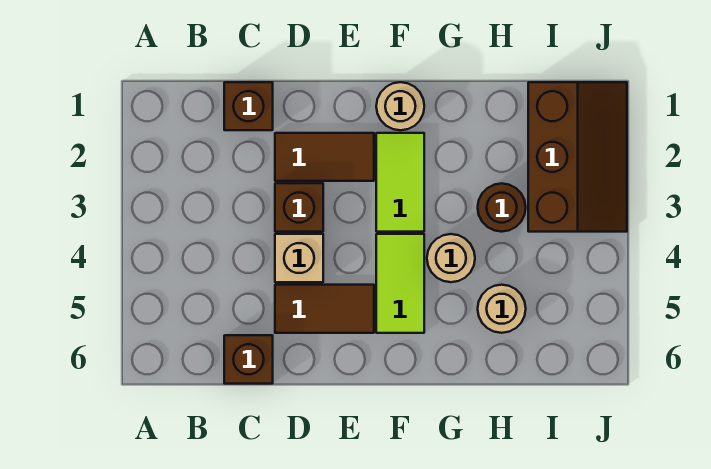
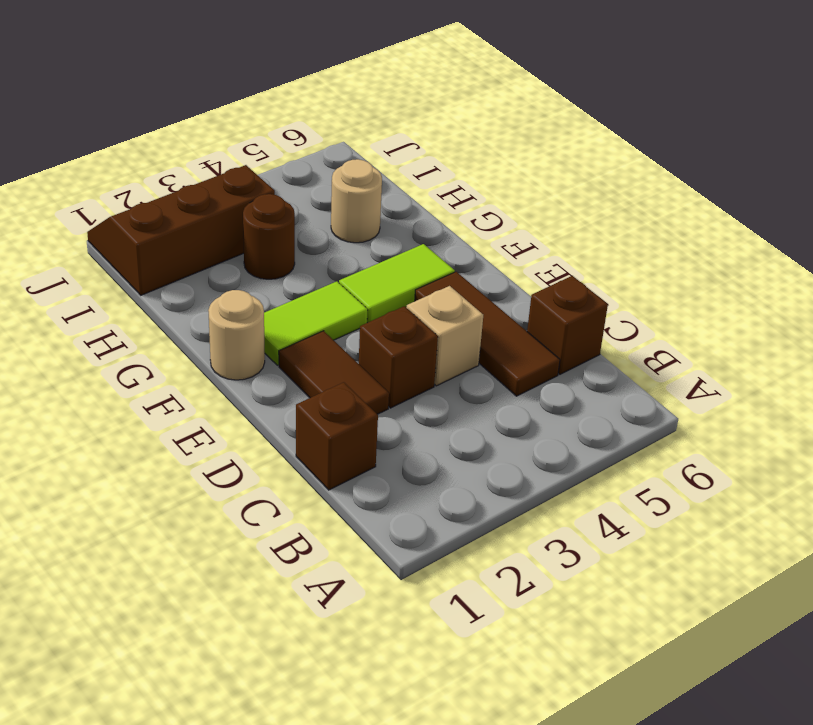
brown 1x2 tile [275,285,374,333] -> brown 1x3 tile [415,272,560,396]
tan 1x1 round brick [427,234,475,282] -> none

